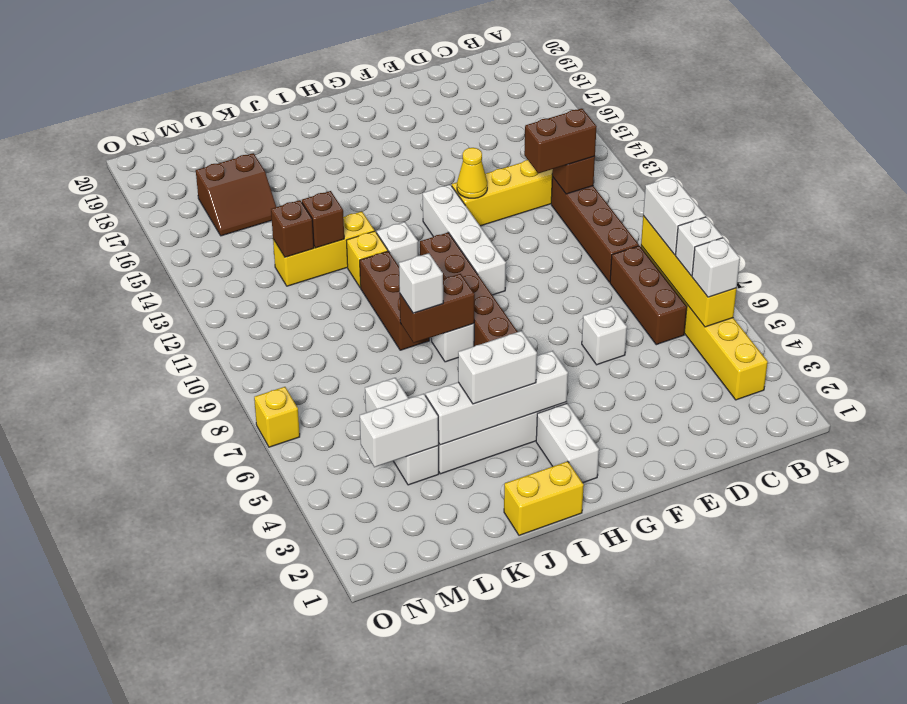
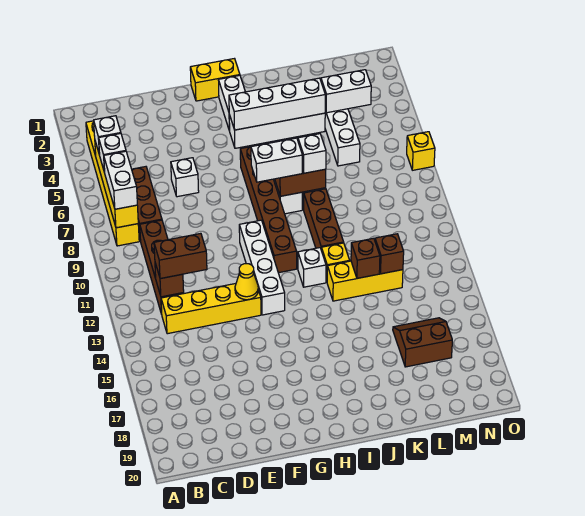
yellow 1x2 brick [504,461,584,535] -> yellow 1x2 brick moved to [190,59,240,101]
white 1x2 brick [458,331,537,404] -> white 1x2 brick moved to [251,138,302,182]

